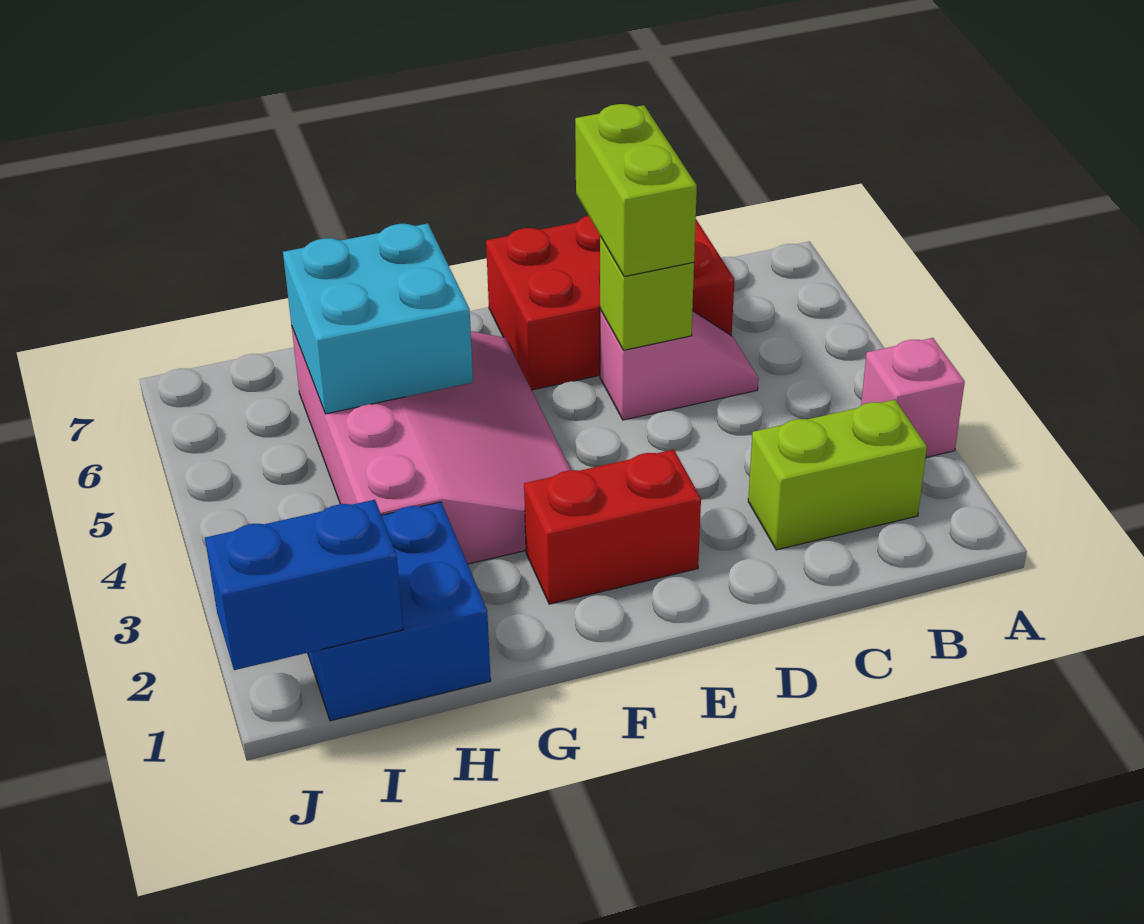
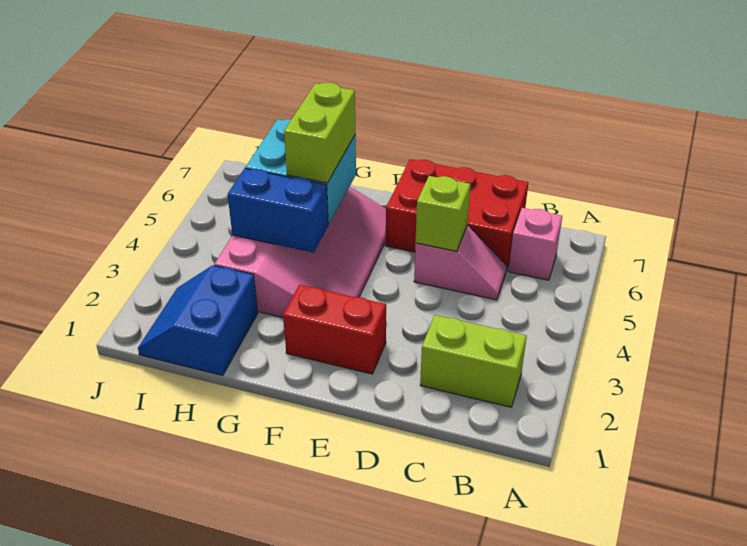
pink 1x1 brick [861,338,965,457] -> pink 1x1 brick moved to [509,208,562,280]
lime 1x2 brick [575,104,697,277] -> lime 1x2 brick moved to [284,83,356,183]
blue 2x2 brick [308,502,491,721] -> blue 2x2 slope [138,265,258,375]
blue 1x2 brick [205,500,403,670] -> blue 1x2 brick moved to [228,169,328,253]

